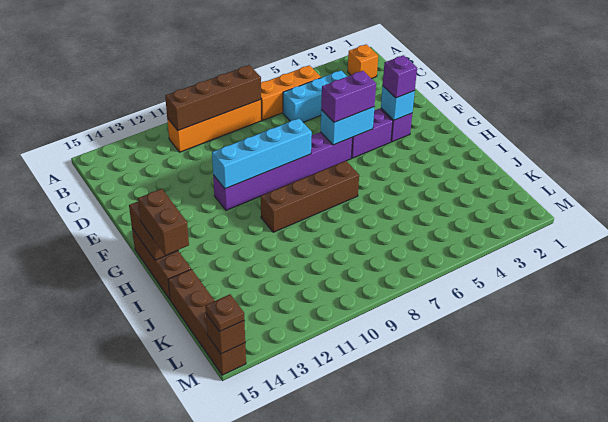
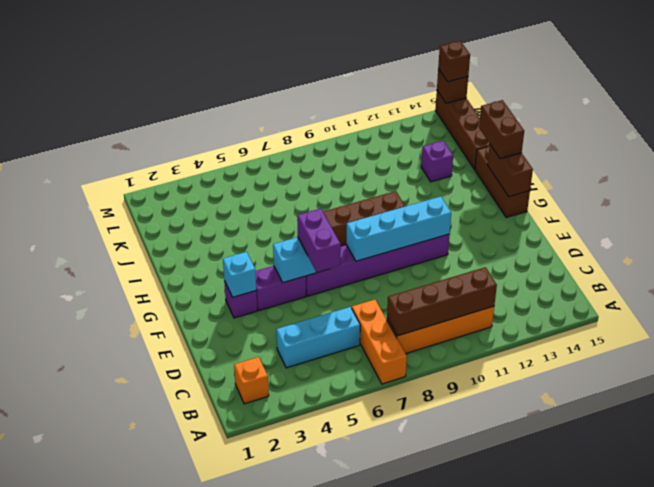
orange 1x3 brick [261,65,321,120] -> orange 1x3 brick turned to [352,300,407,384]
purple 1x1 brick [383,55,417,98] -> purple 1x1 brick moved to [421,141,453,182]
purple 1x2 brick [321,71,376,122] -> purple 1x2 brick turned to [297,209,341,272]
brown 1x1 plate [205,294,244,332] -> brown 1x1 brick [438,41,470,82]

